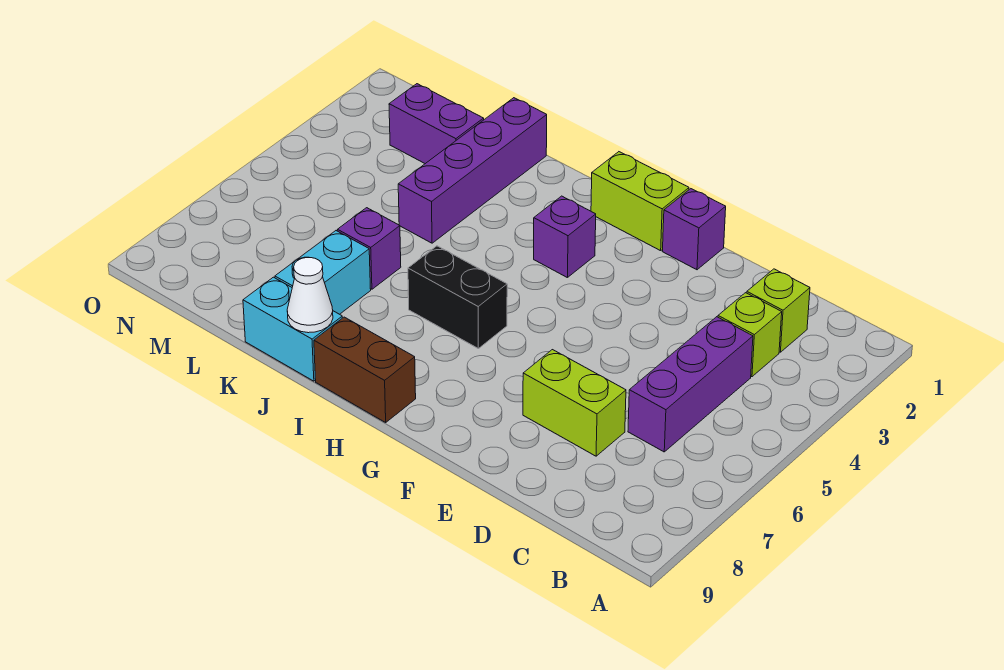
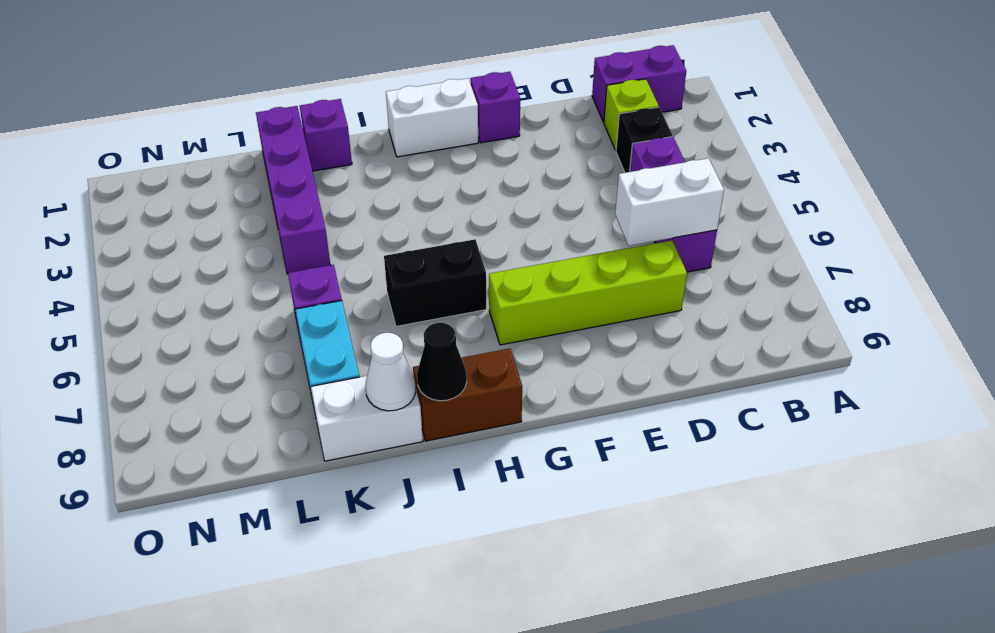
lime 1x1 brick [718,293,782,377] -> black 1x1 brick [616,107,672,173]
none -> white 1x2 brick [615,158,724,246]
lime 1x2 brick [523,350,626,456] -> lime 1x4 brick [489,240,687,345]
lime 1x2 brick [591,152,689,251] -> white 1x2 brick [386,78,478,157]
purple 1x1 brick [534,196,596,277] -> purple 1x1 brick moved to [300,99,352,171]
none -> black 1x1 cone [417,323,467,401]
cyan 1x2 brick [243,277,342,381] -> white 1x2 brick [311,368,423,461]
purple 1x2 brick [389,84,484,164] -> purple 1x2 brick moved to [592,45,686,122]

